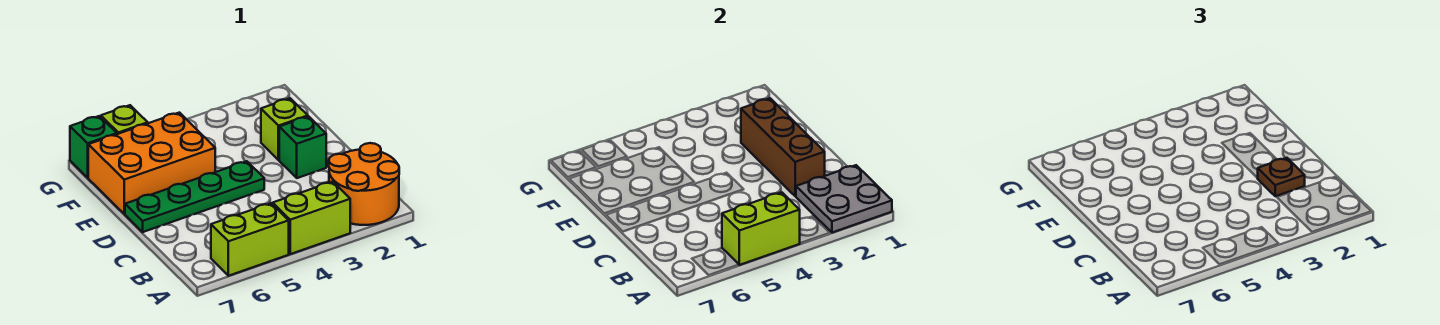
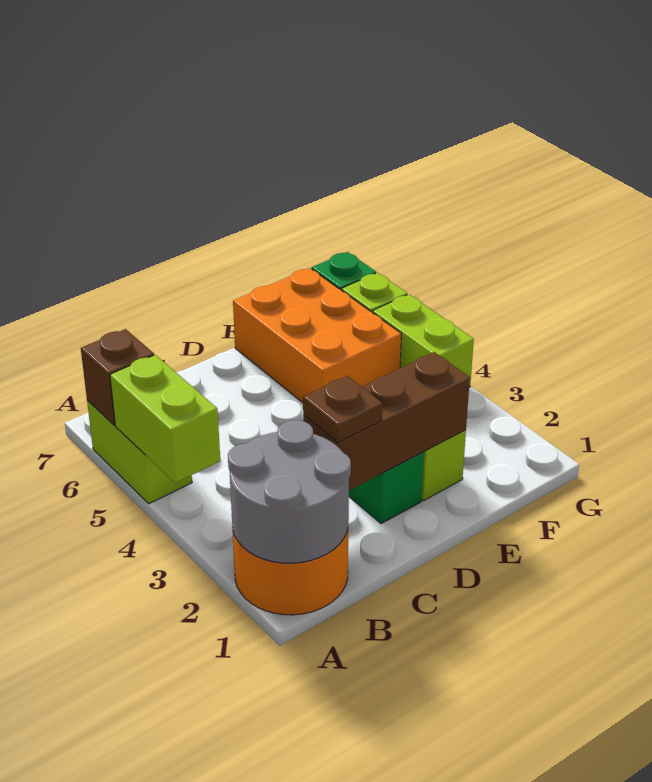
grey 2x2 plate [796,165,892,233] -> grey 2x2 round brick [228,420,351,563]
lime 1x2 brick [273,182,350,254] -> lime 1x2 brick moved to [373,294,474,387]
none -> brown 1x1 brick [81,329,154,425]
green 1x4 plate [125,161,264,232] -> none

